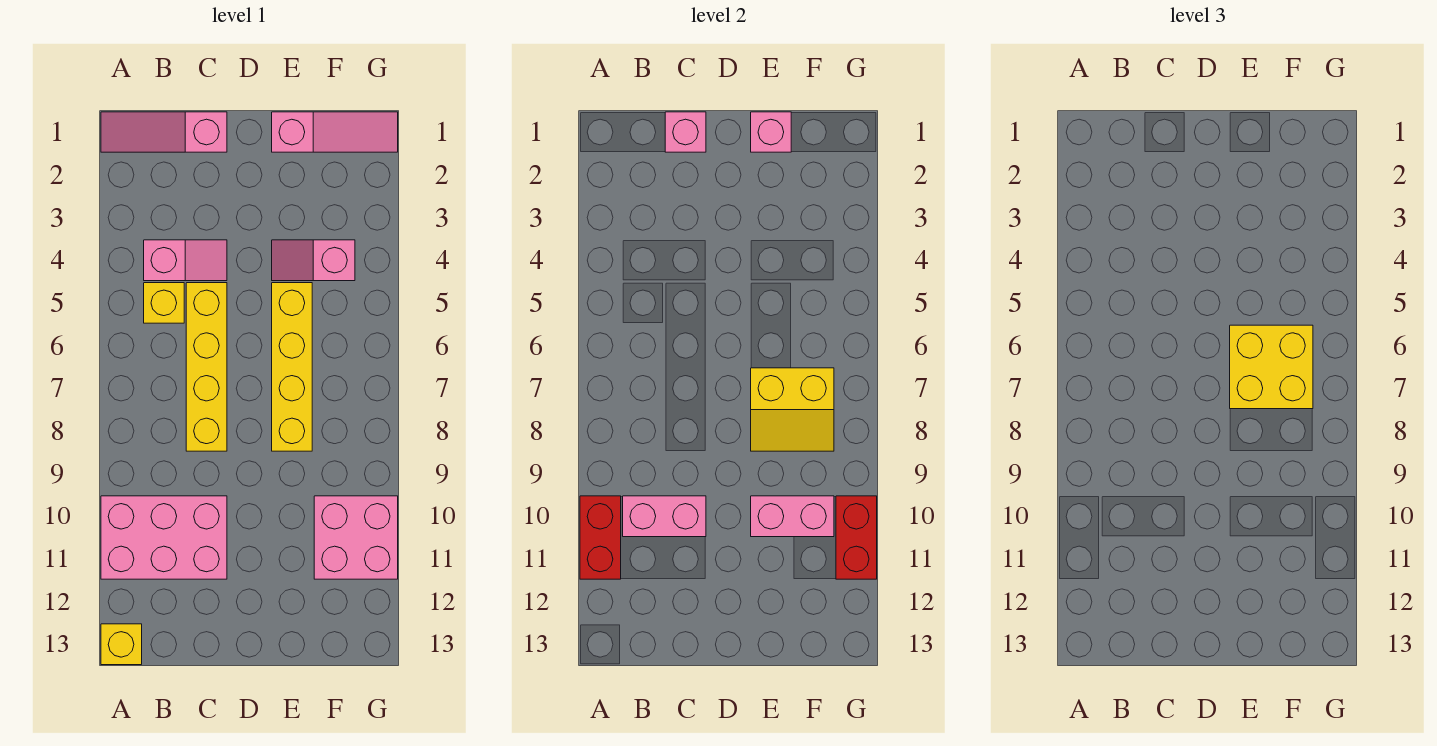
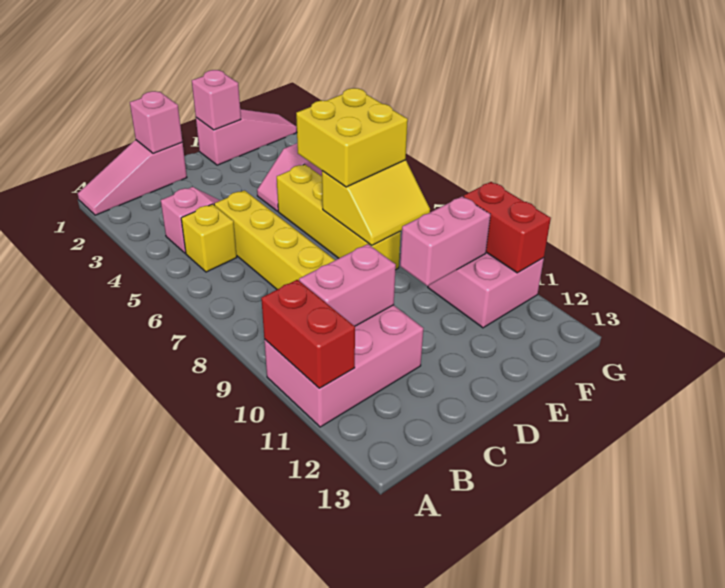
yellow 1x1 brick [101,624,142,665] -> none

